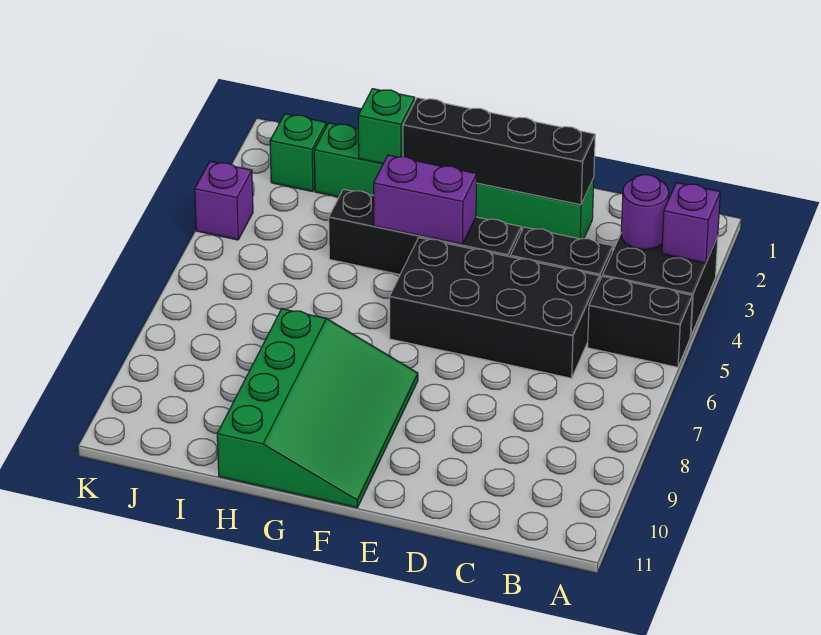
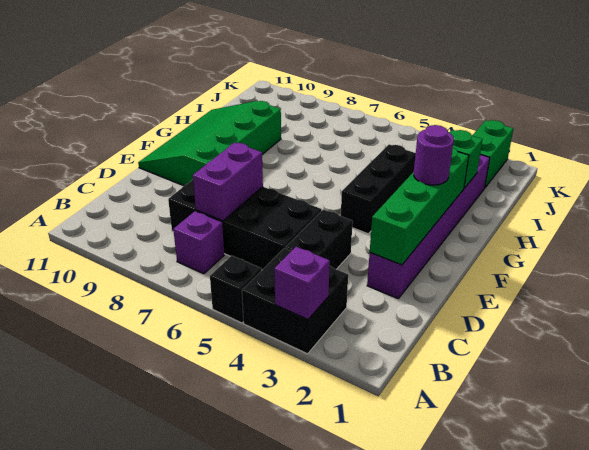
black 1x2 brick [588,276,692,367] -> black 1x1 brick [210,256,262,323]
purple 1x1 round brick [621,175,669,250] -> purple 1x1 round brick moved to [414,125,454,185]
black 2x4 brick [390,238,600,378] -> black 2x4 brick turned to [168,180,322,270]
green 1x6 brick [314,123,594,239] -> purple 1x6 brick [367,155,490,298]
black 1x4 brick [403,98,595,205] -> green 1x4 brick [370,148,469,265]
black 1x4 brick [329,189,521,274] -> black 1x3 brick [341,144,416,234]
purple 1x2 brick [374,155,477,245] -> purple 1x2 brick moved to [193,142,263,221]
green 3x4 slope [217,309,418,508] -> green 3x4 slope turned to [138,101,281,186]
green 1x1 brick [270,114,326,192] -> green 1x2 brick [472,120,513,187]
purple 1x1 brick [195,161,253,240] -> purple 1x1 brick moved to [173,211,224,274]

